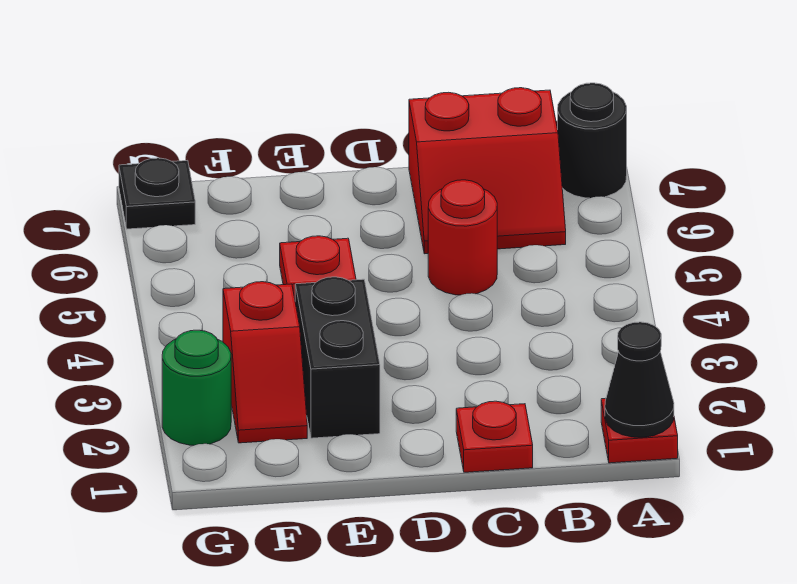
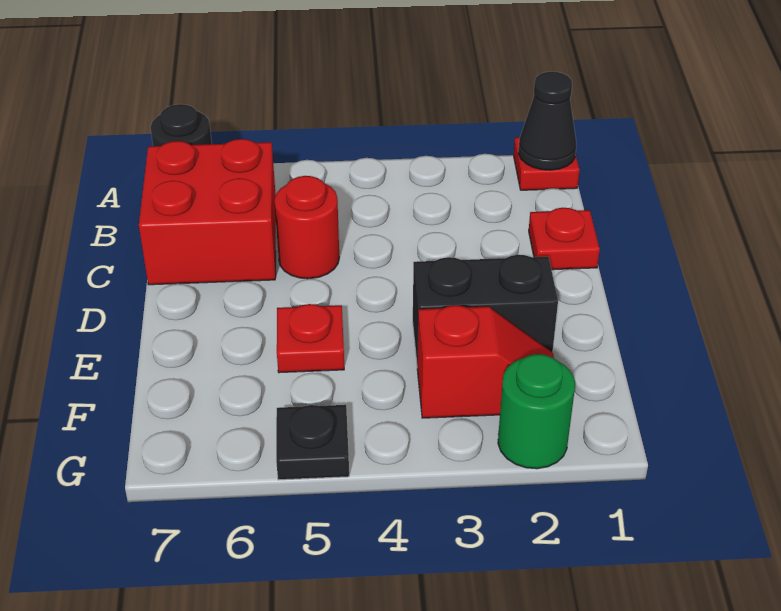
red 2x2 slope [409,88,566,254] -> red 2x2 brick [139,139,276,285]
black 1x1 plate [119,158,195,229] -> black 1x1 plate moved to [276,405,349,480]

